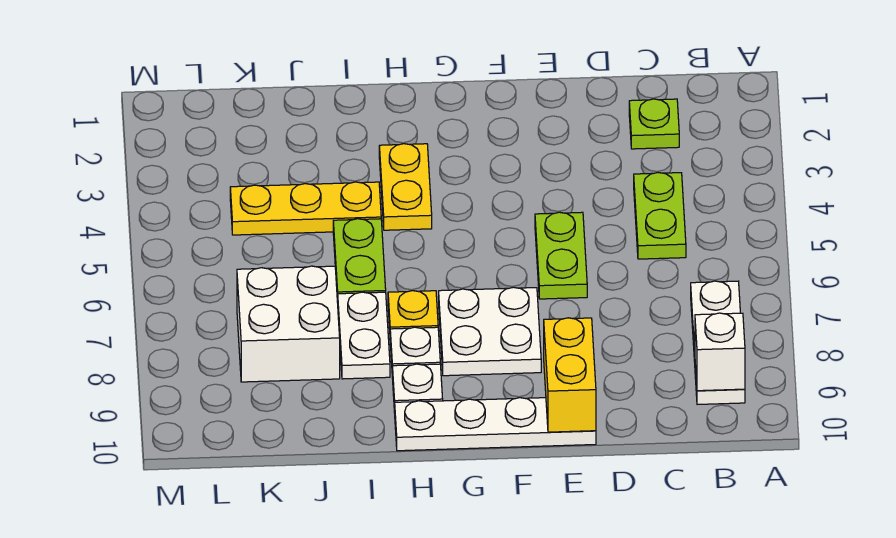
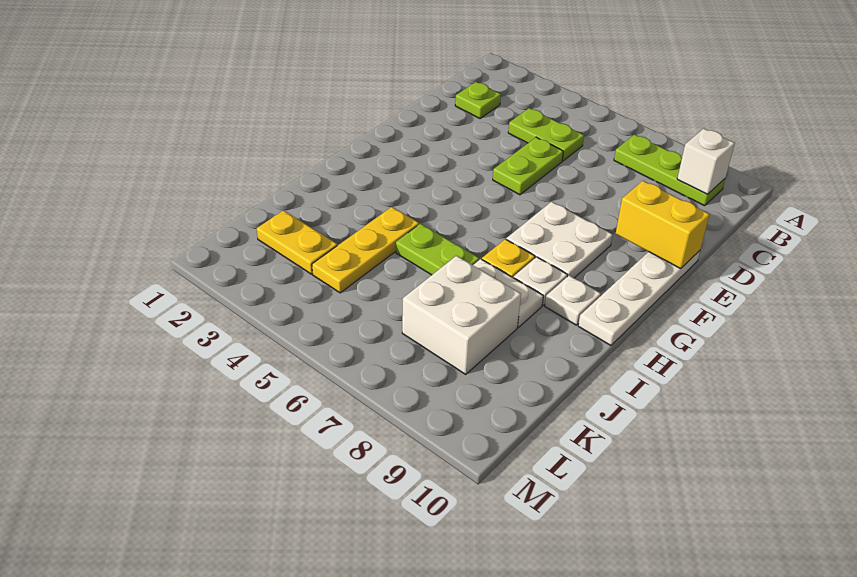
white 1x3 plate [691,281,745,404] -> lime 1x3 plate [614,134,725,206]
lime 1x2 plate [535,212,587,299] -> lime 1x2 plate turned to [493,137,563,195]
yellow 1x2 plate [379,144,432,230] -> yellow 1x2 plate moved to [257,210,337,274]

